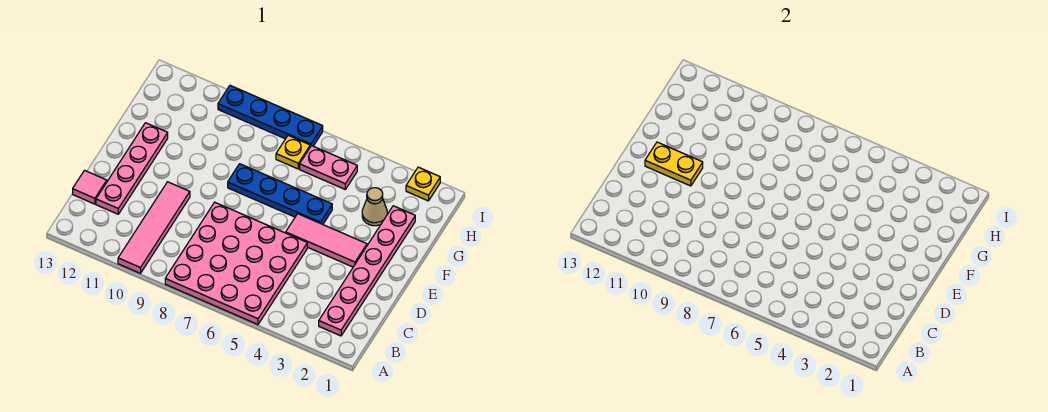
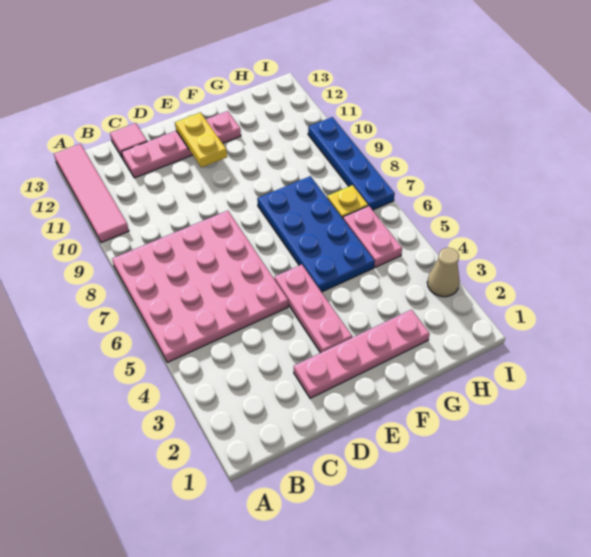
pink 1x4 tile [118,182,190,273] -> pink 1x4 tile turned to [54,144,129,243]
pink 1x6 plate [319,206,415,336] -> pink 1x4 plate [294,310,430,398]
pink 1x3 tile [286,214,367,267] -> pink 1x3 plate [274,264,352,353]
blue 1x4 plate [228,164,332,224] -> blue 2x4 plate [257,176,375,292]
tan 1x1 cone [362,188,387,226] -> tan 1x1 cone moved to [427,248,460,297]
yellow 1x1 plate [406,167,440,201] -> none

